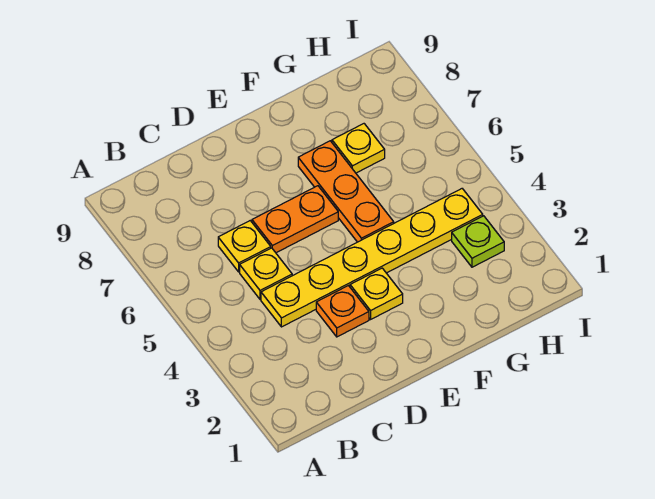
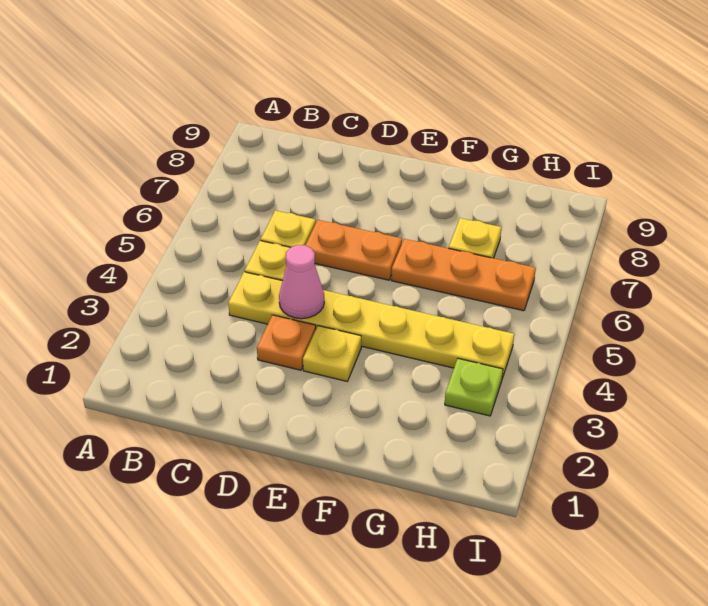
none -> pink 1x1 cone [279,245,324,319]
orange 1x3 plate [298,141,394,242] -> orange 1x3 plate turned to [391,239,536,311]

